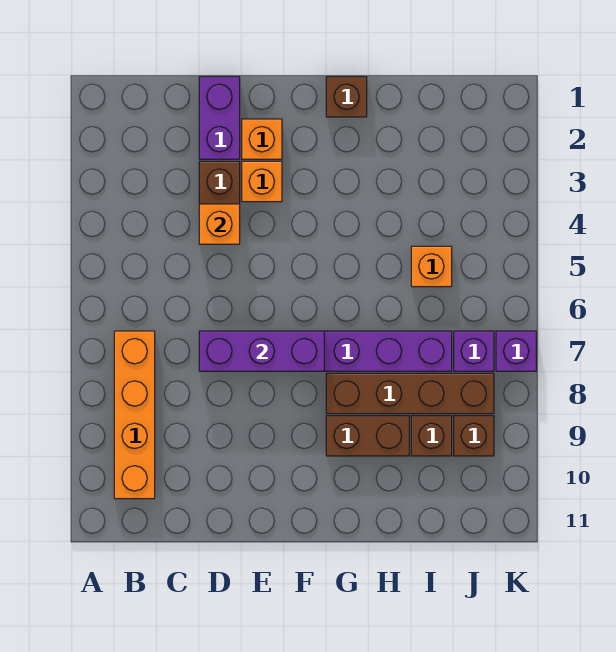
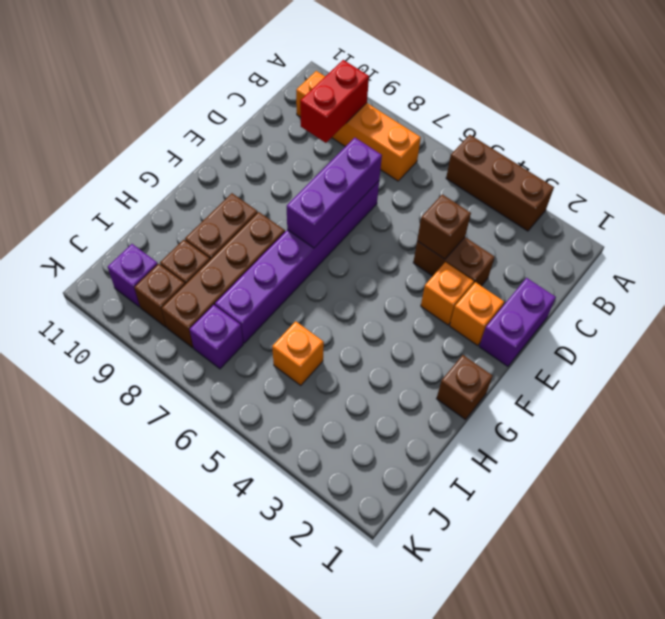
none -> brown 1x3 brick [446,135,554,231]
none -> red 1x2 brick [300,60,369,143]
purple 1x2 brick [199,77,240,159] -> purple 1x2 brick turned to [479,278,556,366]
orange 1x1 brick [199,204,240,244] -> brown 1x1 brick [417,194,471,259]
purple 1x1 brick [496,331,536,371] -> purple 1x1 brick moved to [108,244,158,307]

